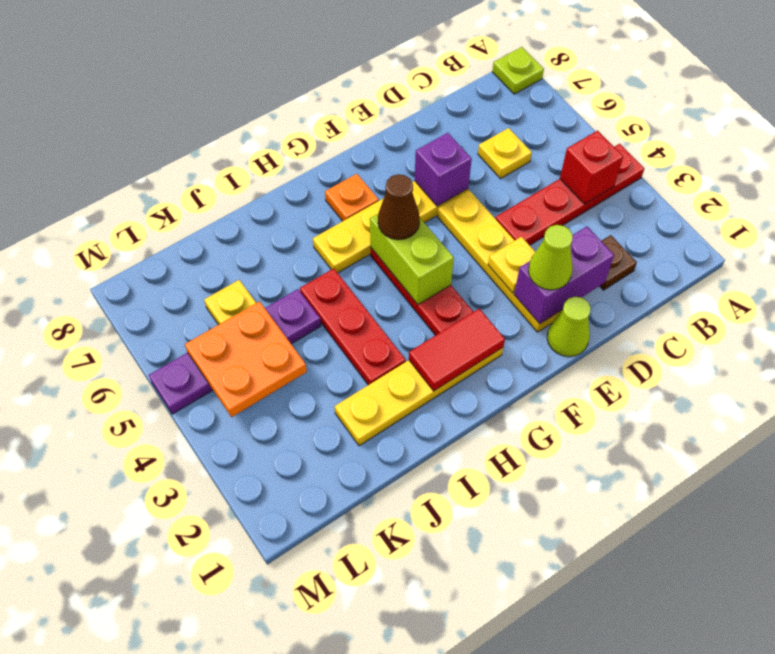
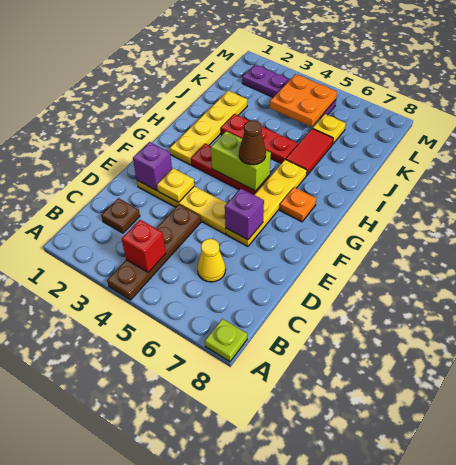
red 1x4 plate [495,144,644,245] -> brown 1x4 plate [107,204,201,300]
yellow 1x1 plate [478,128,532,179] -> yellow 1x1 cone [197,239,226,282]
purple 1x2 brick [514,226,614,324] -> purple 1x1 brick [133,142,172,191]
lime 1x1 cone [547,297,591,357] -> none
lime 1x1 cone [528,225,573,290] -> none
red 1x2 tile [409,309,505,391] -> red 1x2 tile moved to [286,128,333,176]
purple 1x4 plate [149,289,321,414] -> purple 1x4 plate turned to [242,65,336,118]

